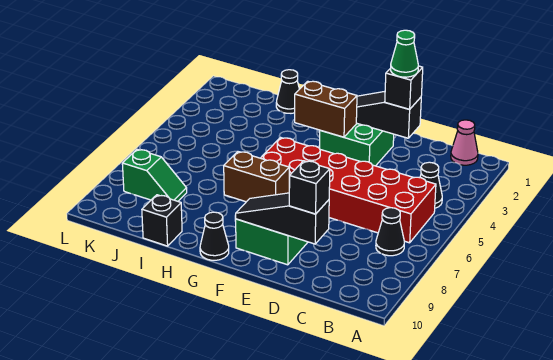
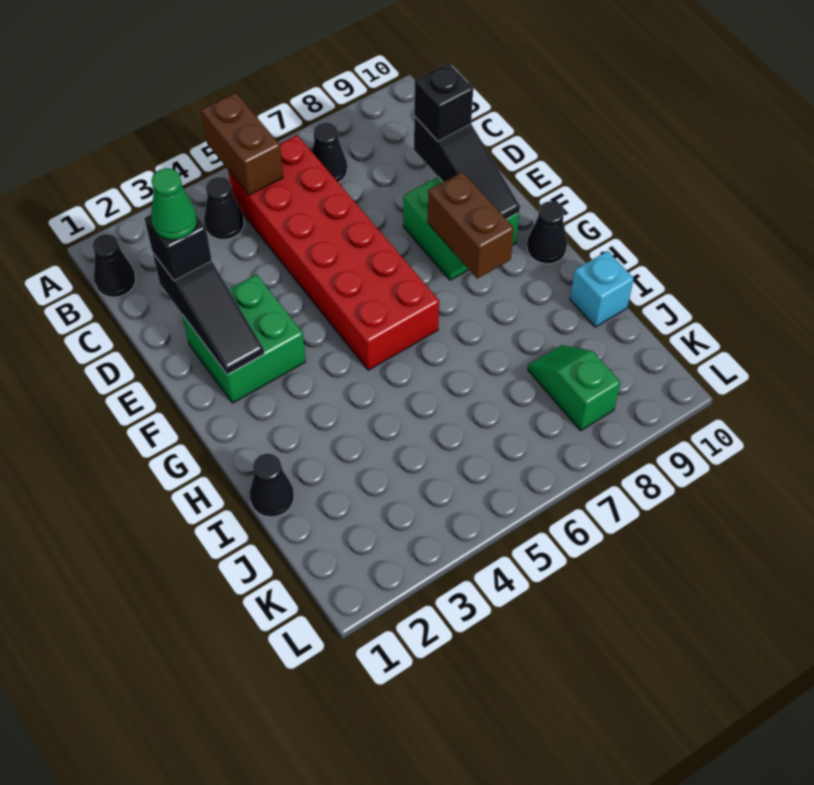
pink 1x1 cone [451,120,478,165] -> black 1x1 cone [92,234,136,297]
brown 1x2 brick [295,81,357,137] -> brown 1x2 brick moved to [201,93,283,195]
black 1x1 brick [142,195,182,246] -> cyan 1x1 brick [570,251,634,327]

